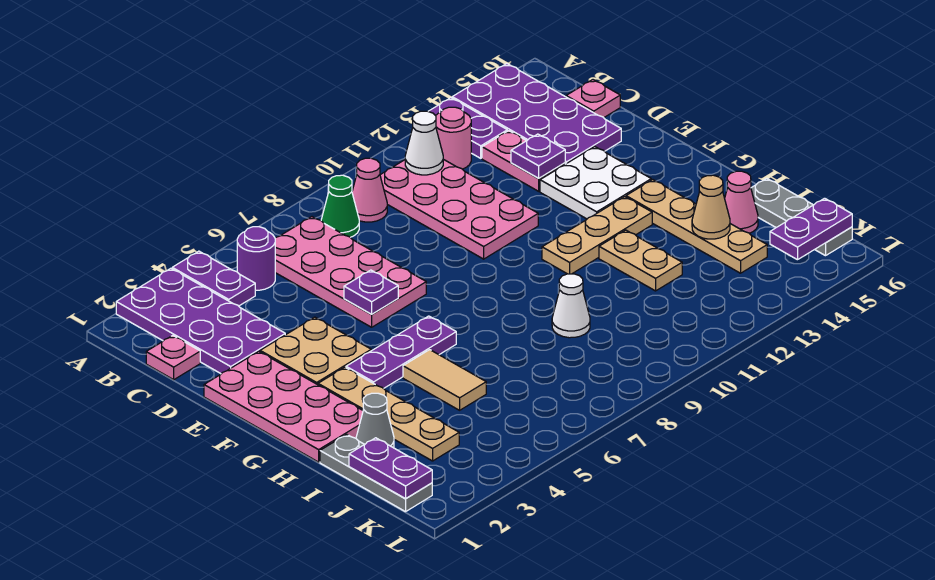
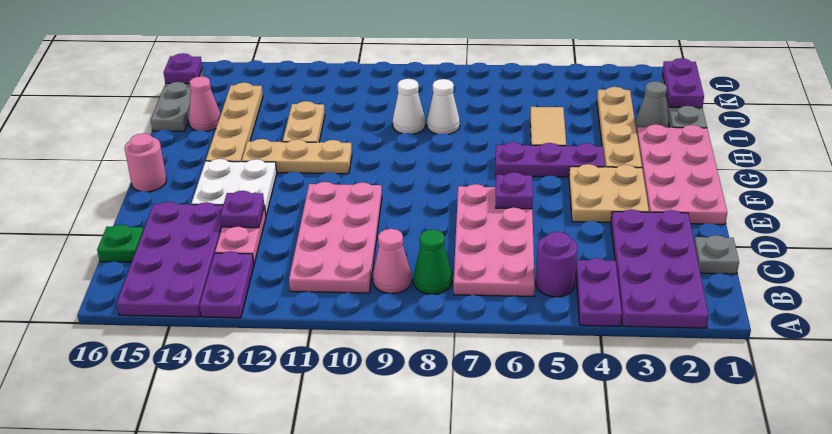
white 1x1 cone [405,111,443,175] -> white 1x1 cone moved to [427,79,460,134]
pink 1x1 round brick [436,107,471,169] -> pink 1x1 round brick moved to [125,133,166,192]
pink 1x1 plate [146,336,200,380] -> grey 1x1 plate [694,235,739,274]
pink 1x1 plate [566,80,620,118] -> green 1x1 plate [97,225,144,262]
tan 1x1 cone [692,175,730,239] -> none
purple 1x2 plate [770,198,852,260] -> purple 1x1 plate [164,53,202,84]

